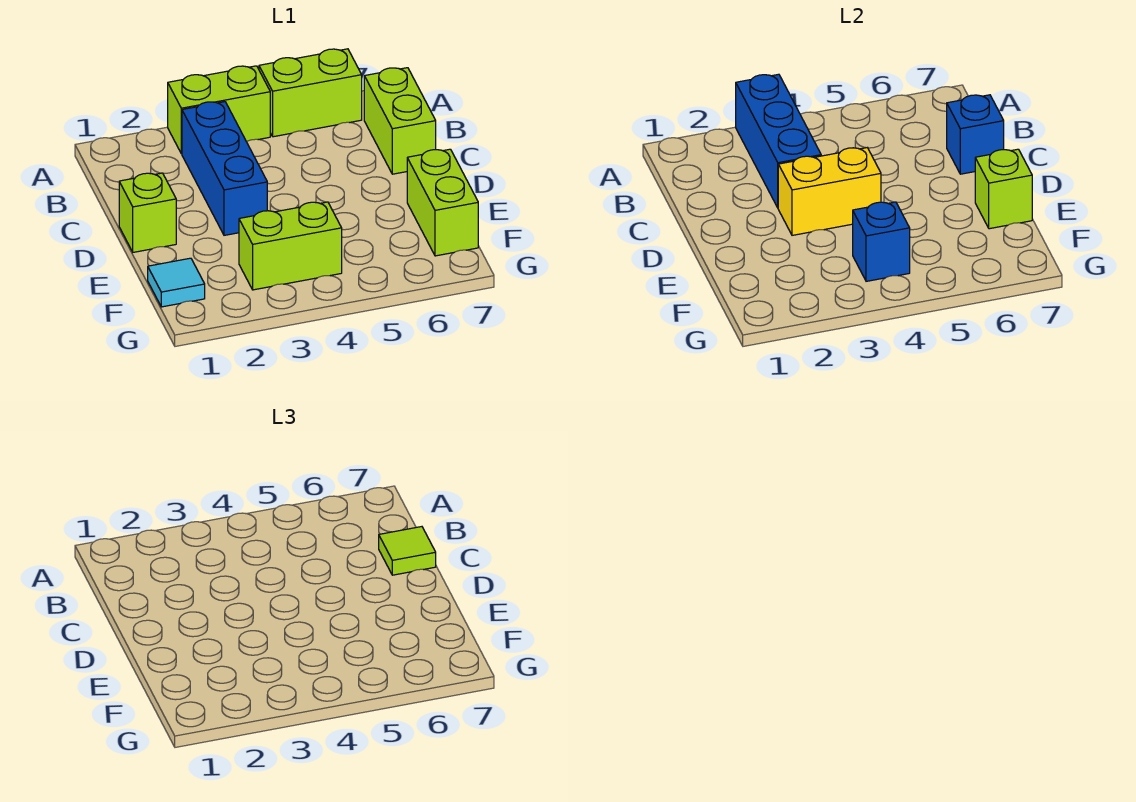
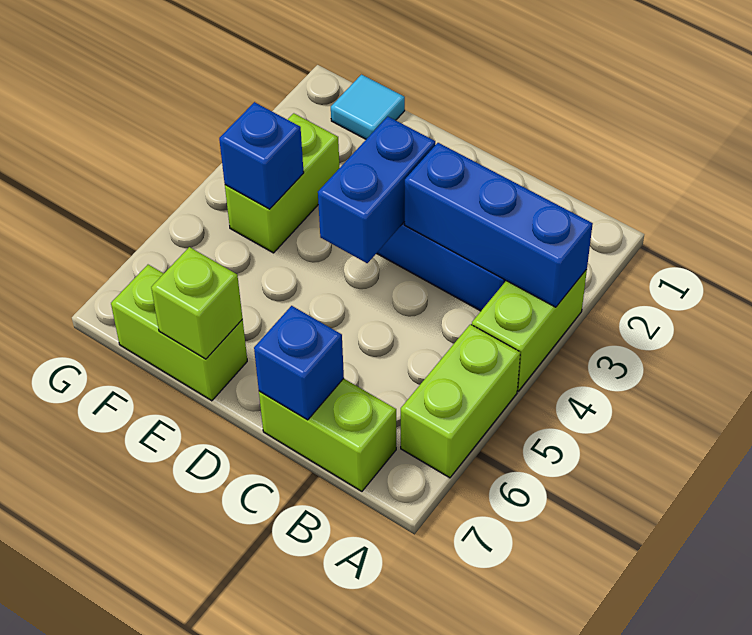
lime 1x1 tile [379,527,436,575] -> none
lime 1x1 brick [119,173,176,252] -> none
yellow 1x2 brick [778,148,881,235] -> blue 1x2 brick [318,116,435,263]

